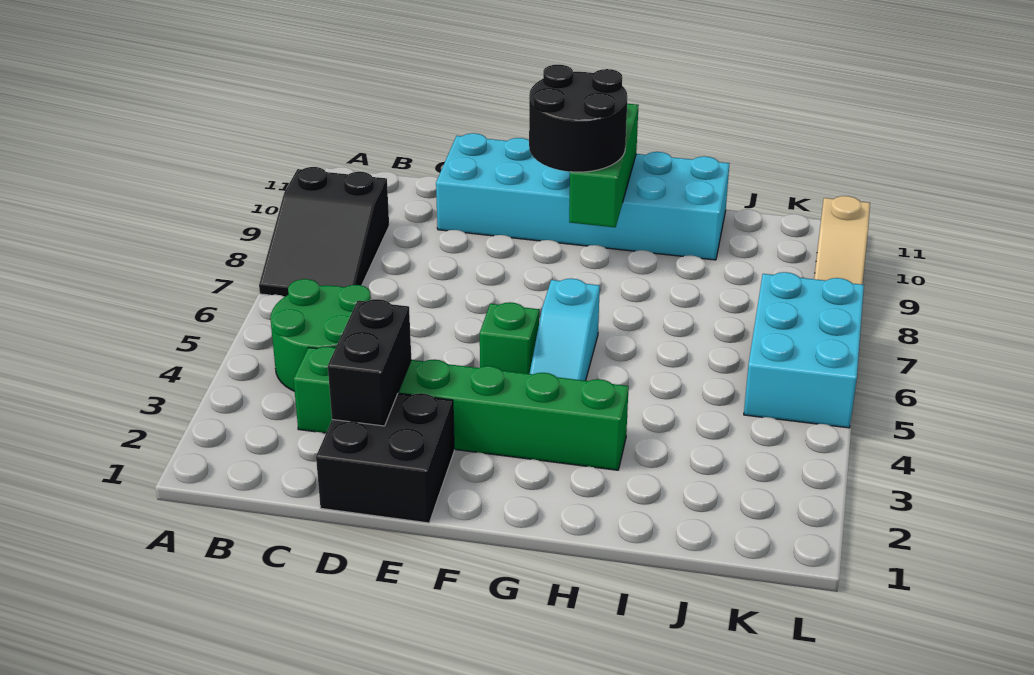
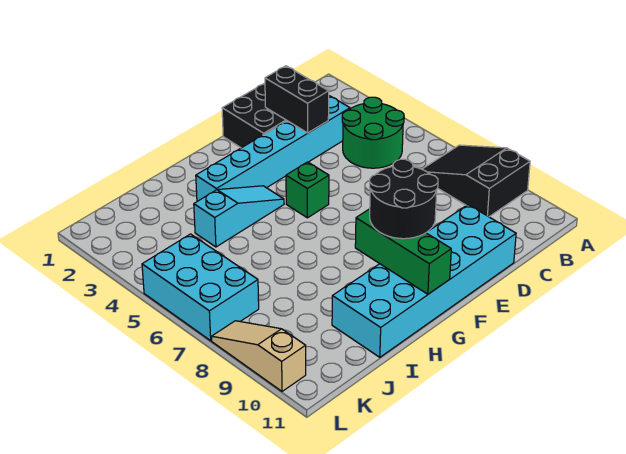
green 1x6 brick [294,347,629,470] -> cyan 1x6 brick [196,96,350,201]
cyan 1x3 slope [530,279,600,381] -> cyan 1x3 slope turned to [194,186,284,247]

